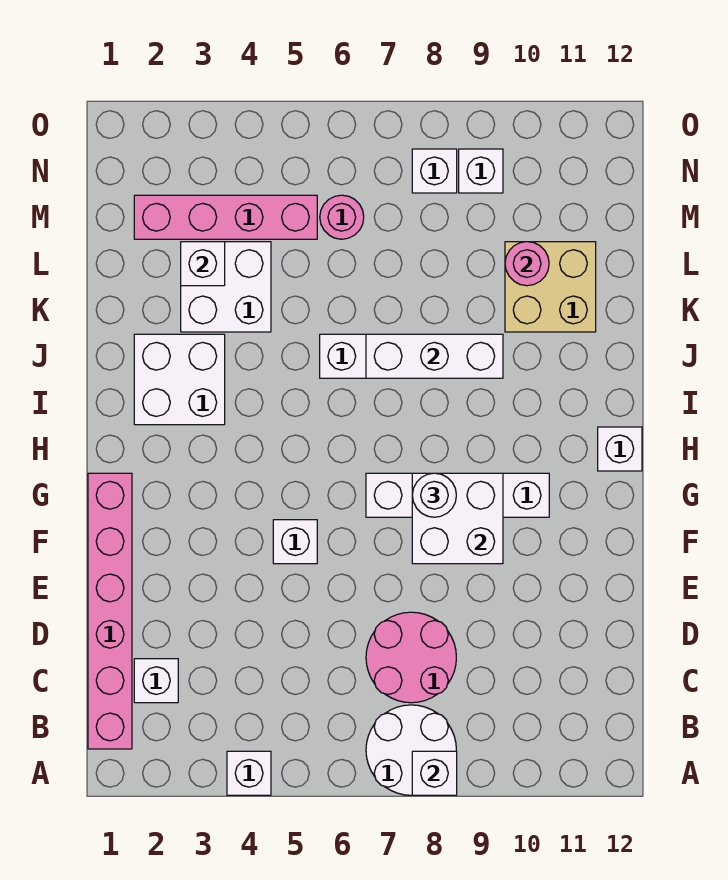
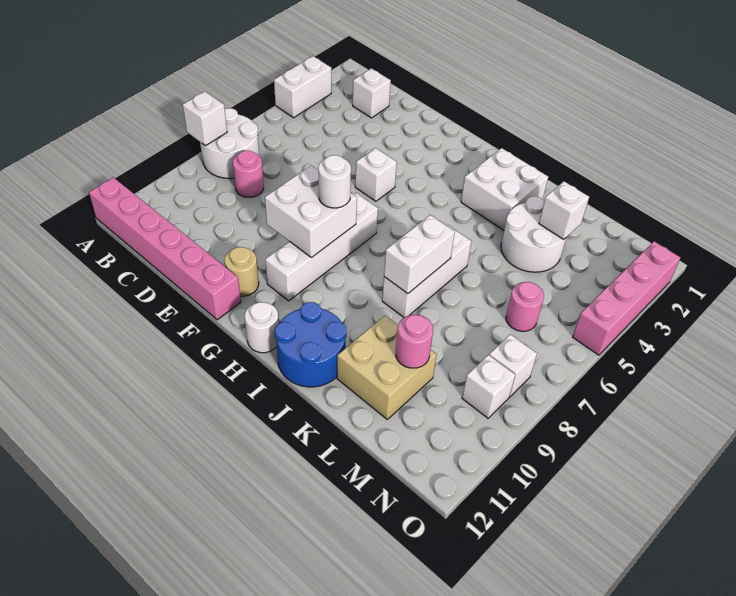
white 1x1 brick [227,751,271,795] -> white 1x2 brick [274,56,331,118]
pink 1x6 brick [88,473,132,749] -> pink 1x6 brick moved to [89,177,241,320]
pink 2x2 round brick [366,612,456,703] -> pink 1x1 round brick [233,151,264,197]
none -> tan 1x1 round brick [224,247,259,296]
white 1x1 brick [598,427,642,471] -> white 1x1 round brick [245,302,279,353]
none -> blue 2x2 round brick [275,302,346,387]
white 1x3 brick [366,334,503,378] -> white 1x2 brick [384,215,455,294]
white 2x2 brick [181,242,271,332] -> white 2x2 round brick [501,196,567,272]
pink 1x4 brick [134,195,317,239] -> pink 1x4 brick moved to [573,241,681,355]

